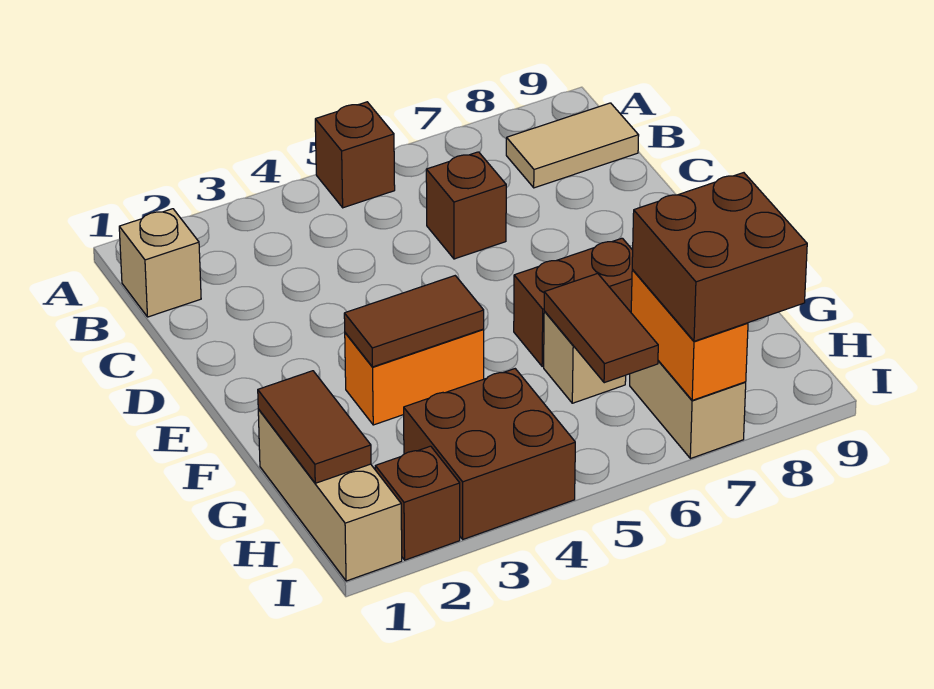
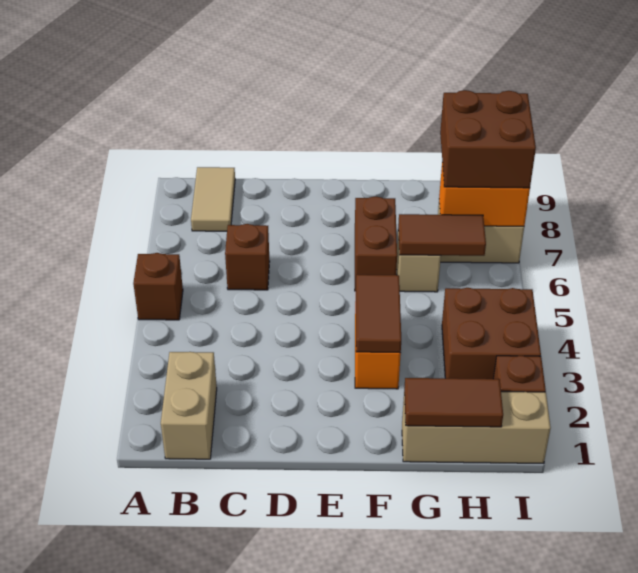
tan 1x1 brick [119,209,201,317] -> tan 1x2 brick [161,352,217,459]

